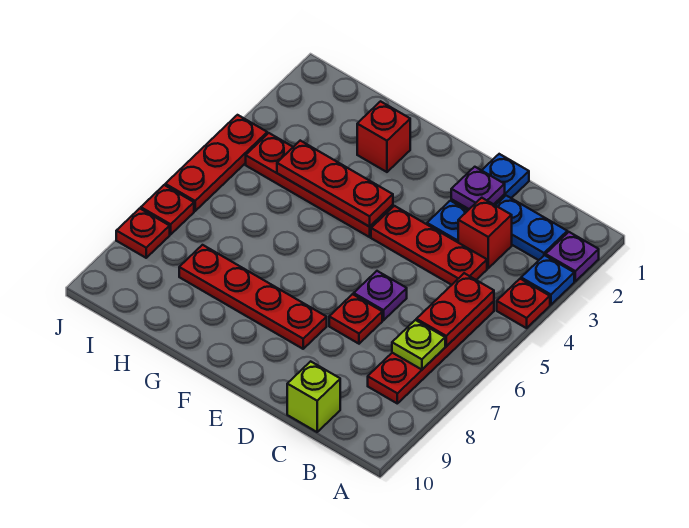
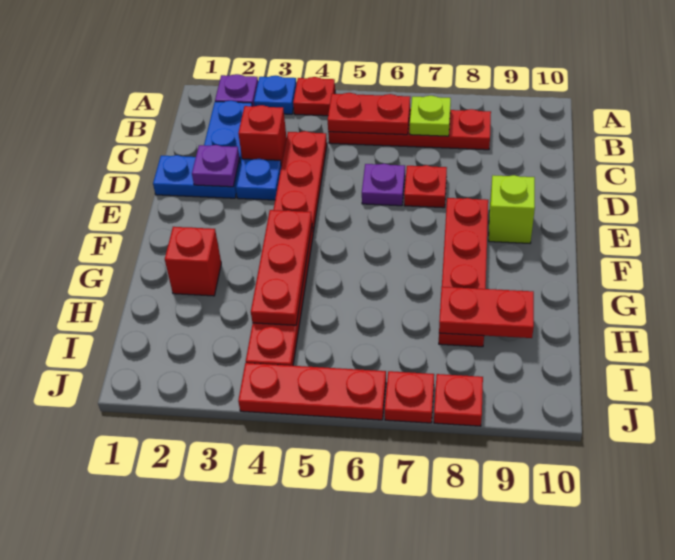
lime 1x1 brick [287,361,340,432] -> lime 1x1 brick moved to [489,175,535,243]
none -> red 1x2 plate [439,287,534,338]

